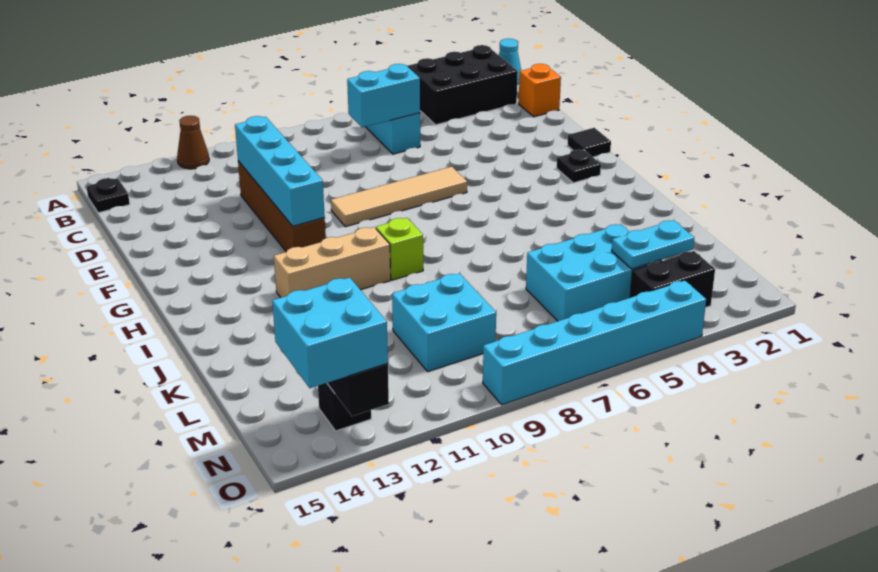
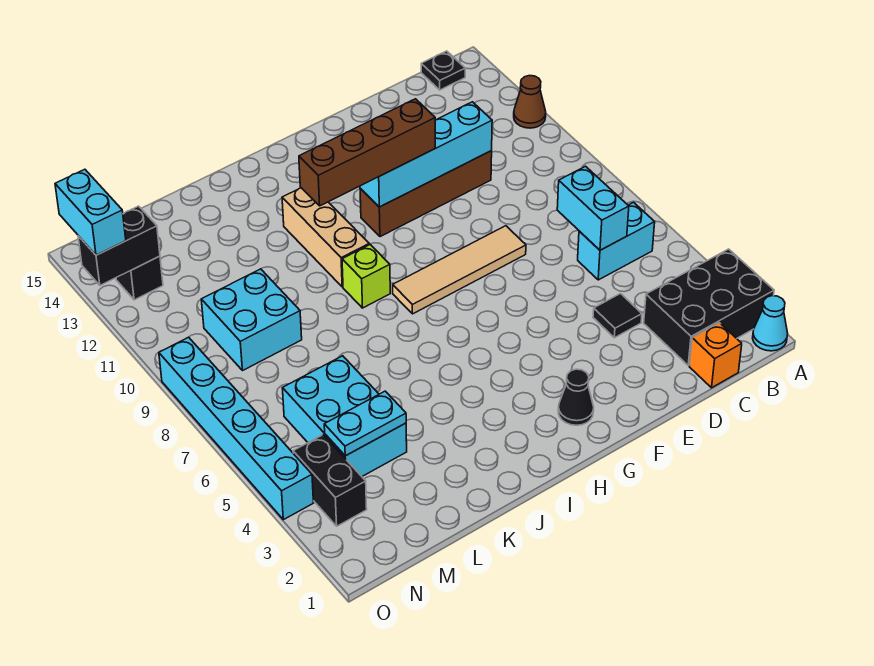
black 2x3 brick [408,45,518,125] -> black 2x3 brick turned to [644,249,774,365]
black 1x1 tile [568,128,611,157] -> black 1x1 tile moved to [593,294,642,338]
tan 1x4 tile [331,167,467,227] -> tan 1x4 tile turned to [393,226,526,314]
none -> brown 1x4 brick [299,99,435,206]
black 1x1 plate [557,149,601,183] -> black 1x1 cone [558,369,594,425]
cyan 1x2 plate [612,220,694,269] -> cyan 1x2 plate turned to [324,391,406,456]
cyan 2x2 brick [272,277,388,388] -> cyan 1x2 brick [55,169,126,255]

